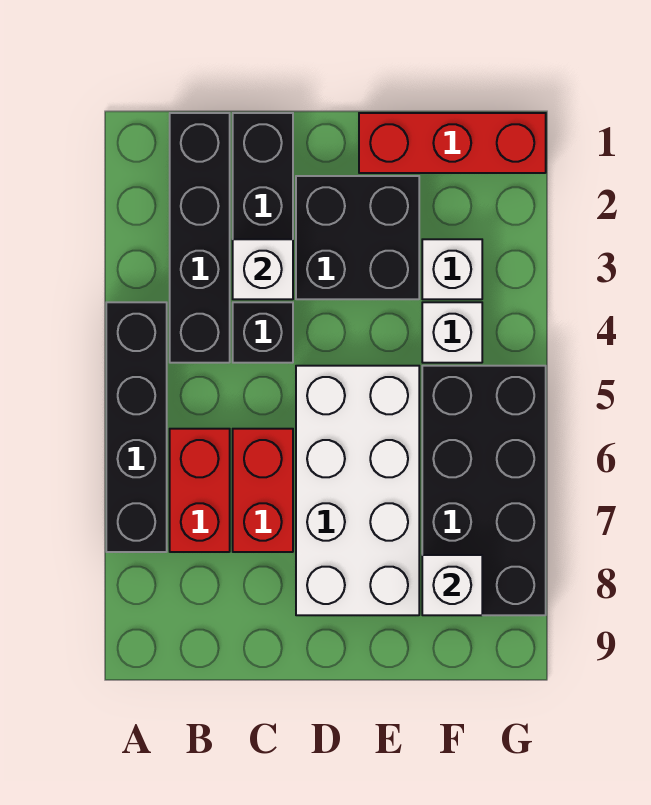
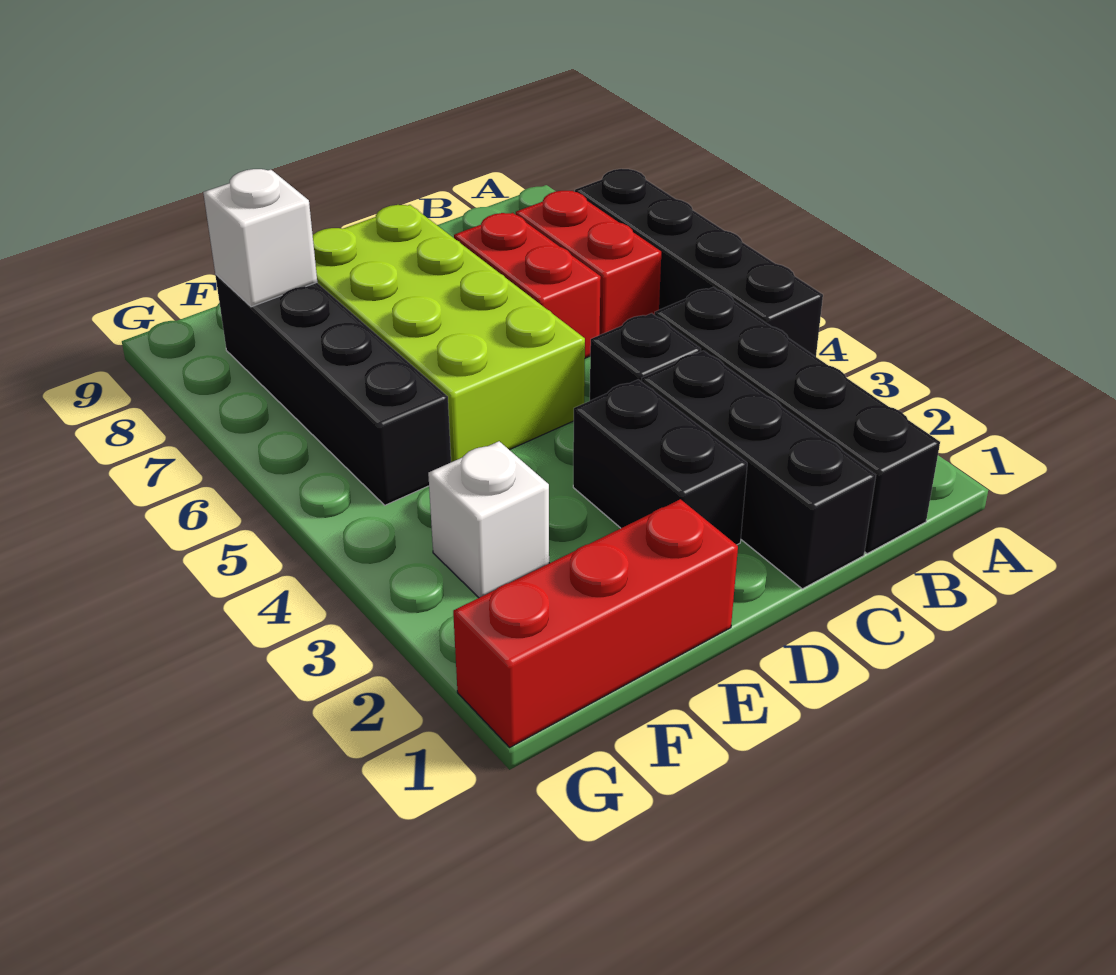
white 1x1 brick [233,239,293,299] -> none
black 2x2 brick [296,176,419,299] -> black 1x2 brick [573,379,747,545]
white 2x4 brick [296,366,419,615] -> lime 2x4 brick [313,205,585,462]
white 1x1 brick [422,302,482,363] -> none
black 2x4 brick [422,366,546,615] -> black 1x4 brick [215,275,451,505]

